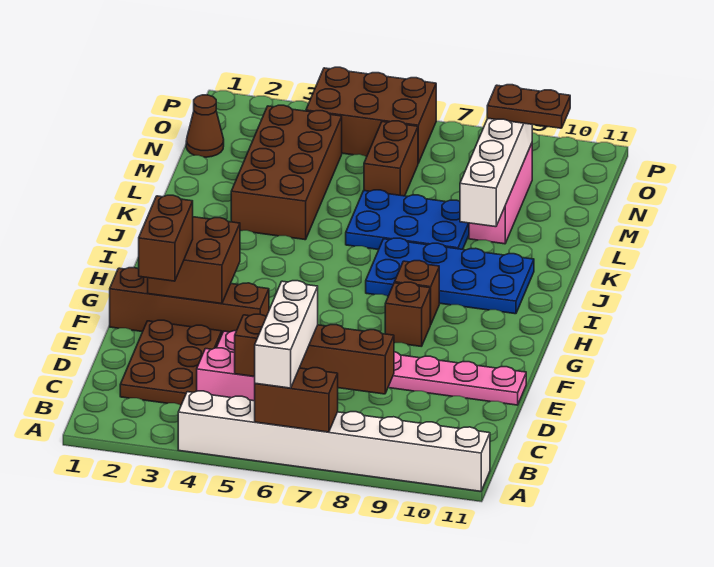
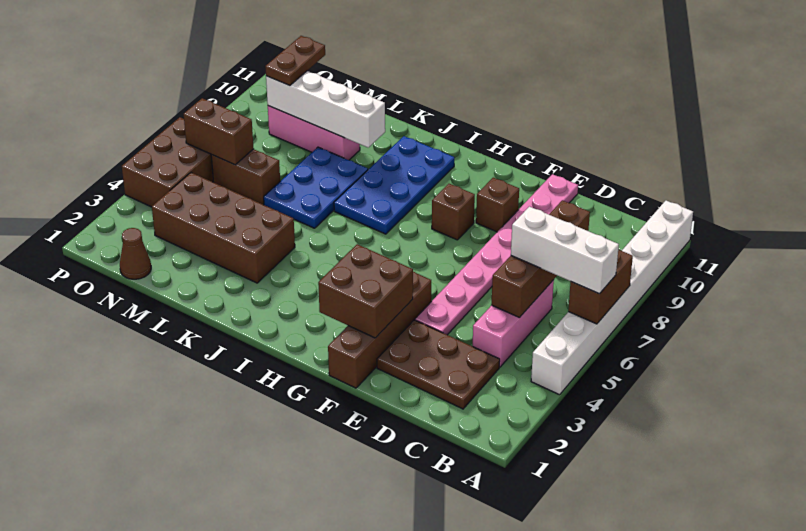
brown 1x2 brick [139,195,193,281] -> brown 1x2 brick moved to [184,98,254,165]
brown 1x1 brick [395,261,439,325] -> brown 1x1 brick moved to [476,178,519,232]

